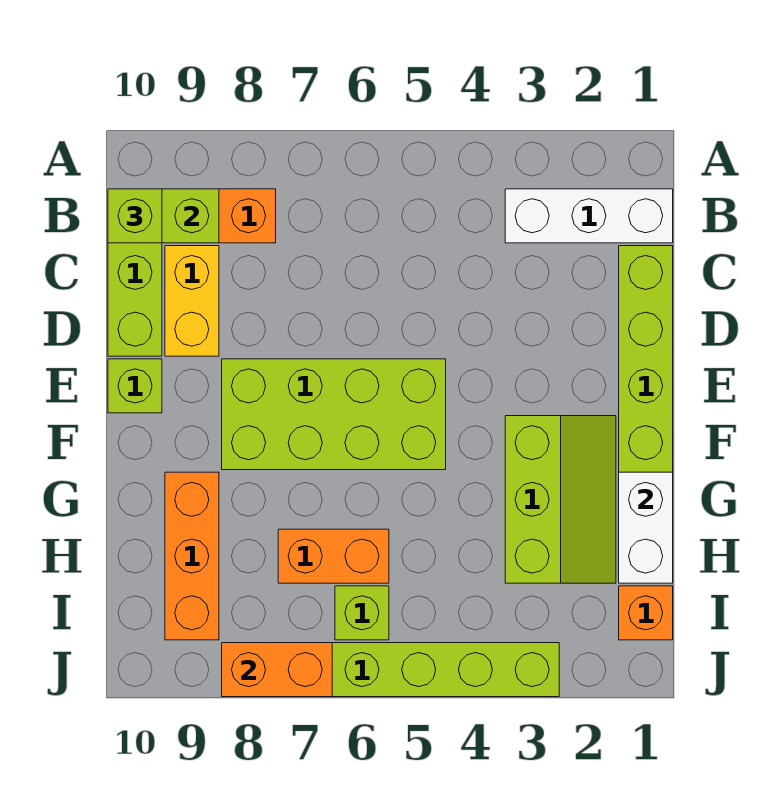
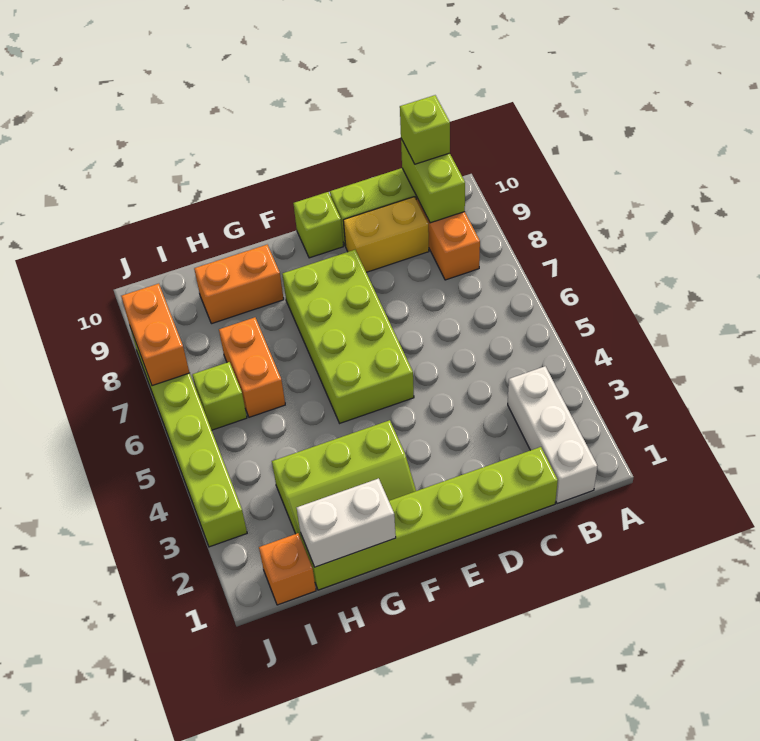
orange 1x3 brick [165,472,219,640] -> orange 1x2 brick [194,245,284,324]

